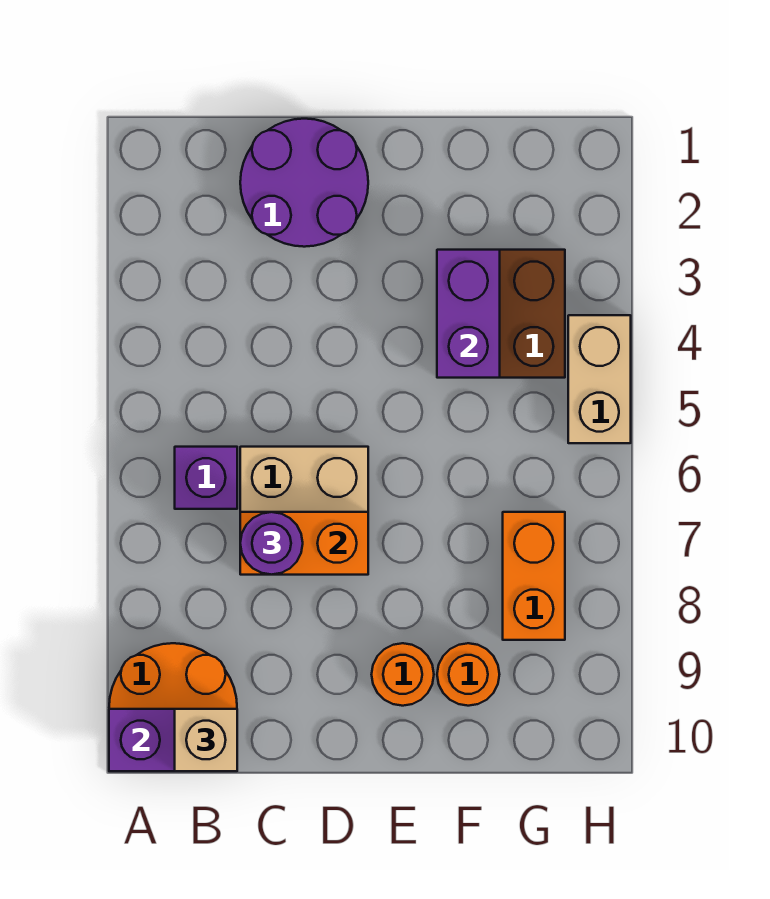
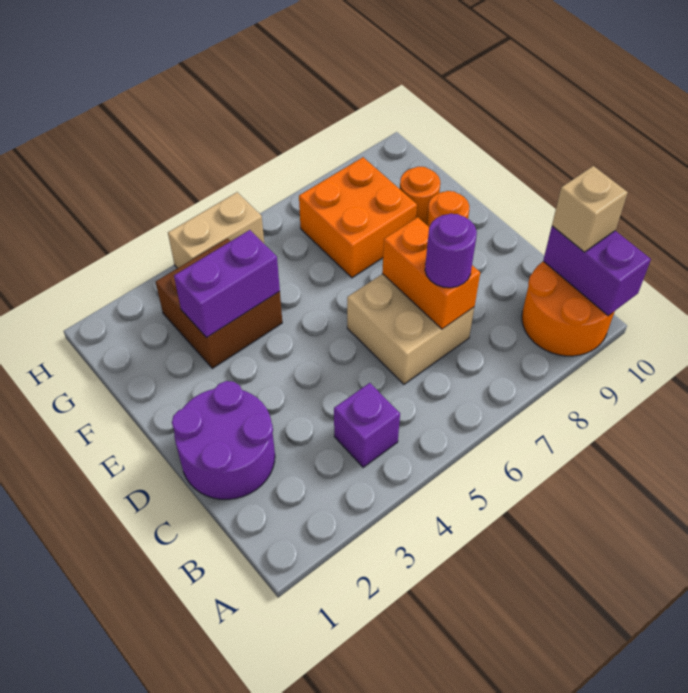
purple 1x1 brick [175,447,237,509] -> purple 1x1 brick moved to [334,383,400,467]
orange 1x2 brick [503,512,565,640] -> orange 2x2 brick [299,157,417,278]

